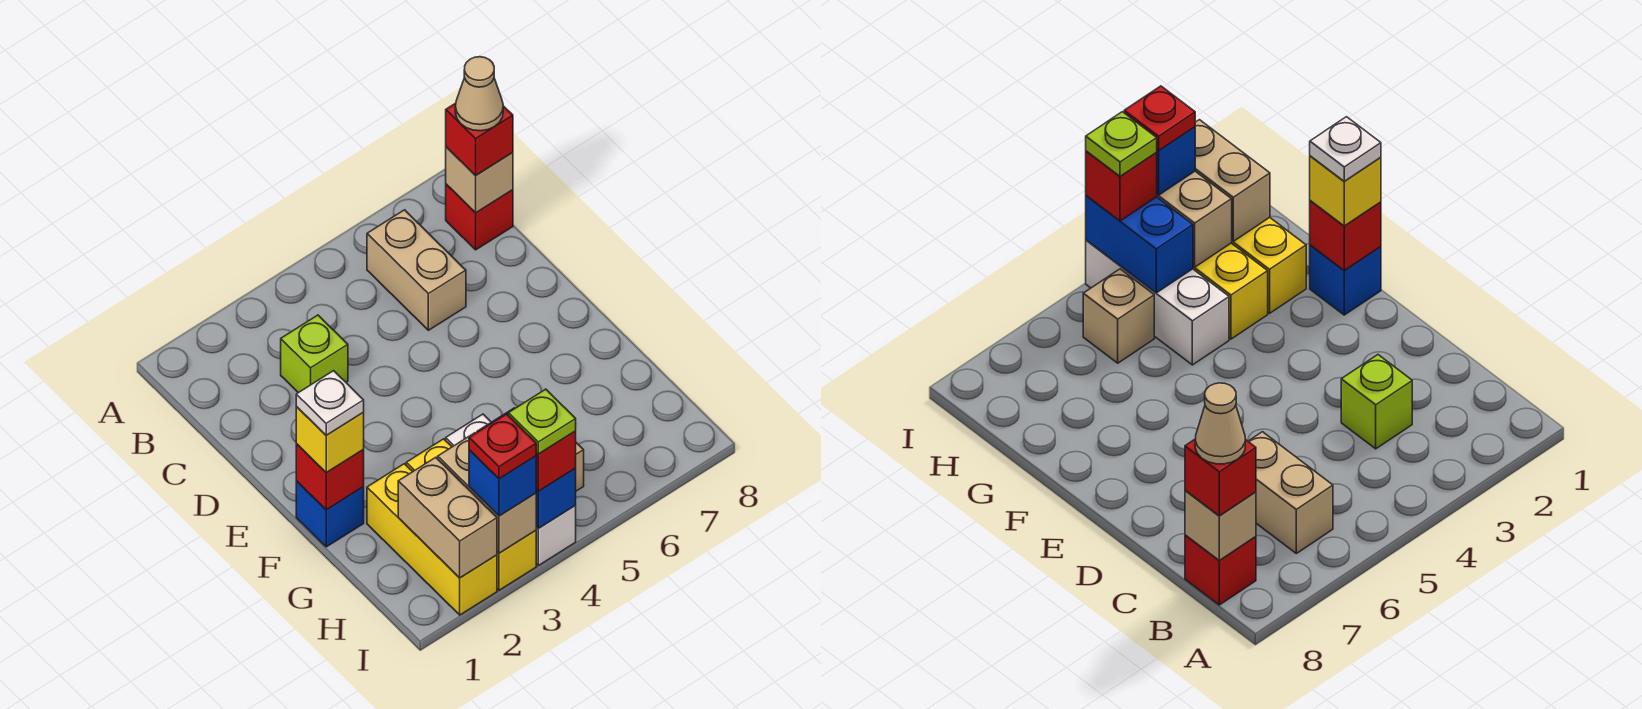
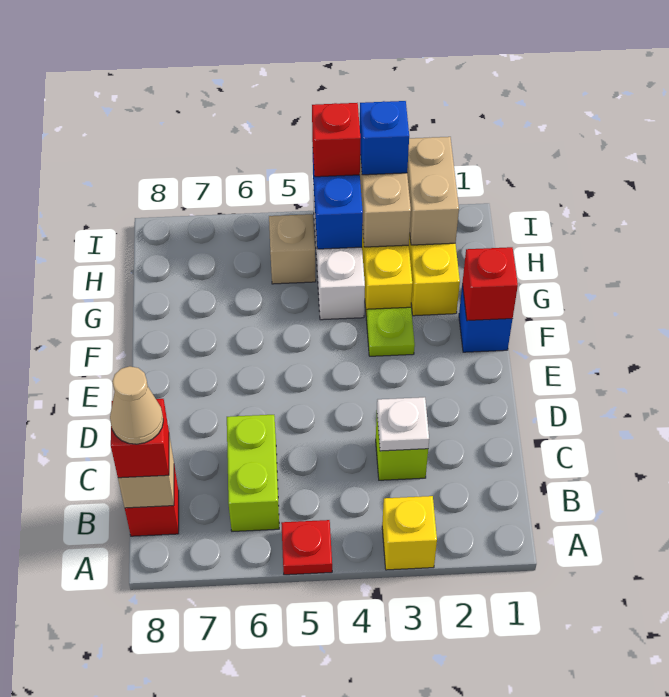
tan 1x2 brick [367,210,466,330] -> lime 1x2 brick [227,415,279,531]
yellow 1x1 brick [296,407,364,473] -> yellow 1x1 brick moved to [382,496,437,570]
white 1x1 plate [296,371,364,435] -> white 1x1 plate moved to [377,397,429,451]
red 1x1 plate [469,414,536,479] -> red 1x1 plate moved to [281,520,332,575]
lime 1x1 plate [508,389,576,454] -> lime 1x1 plate moved to [366,307,415,356]

